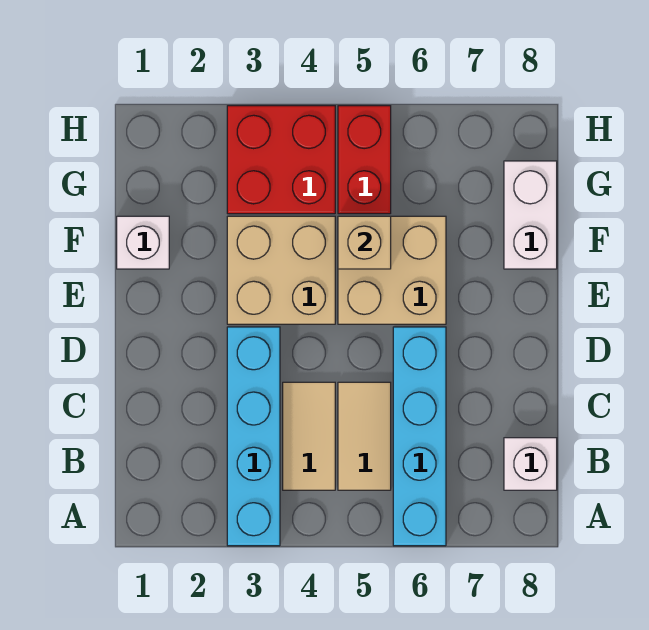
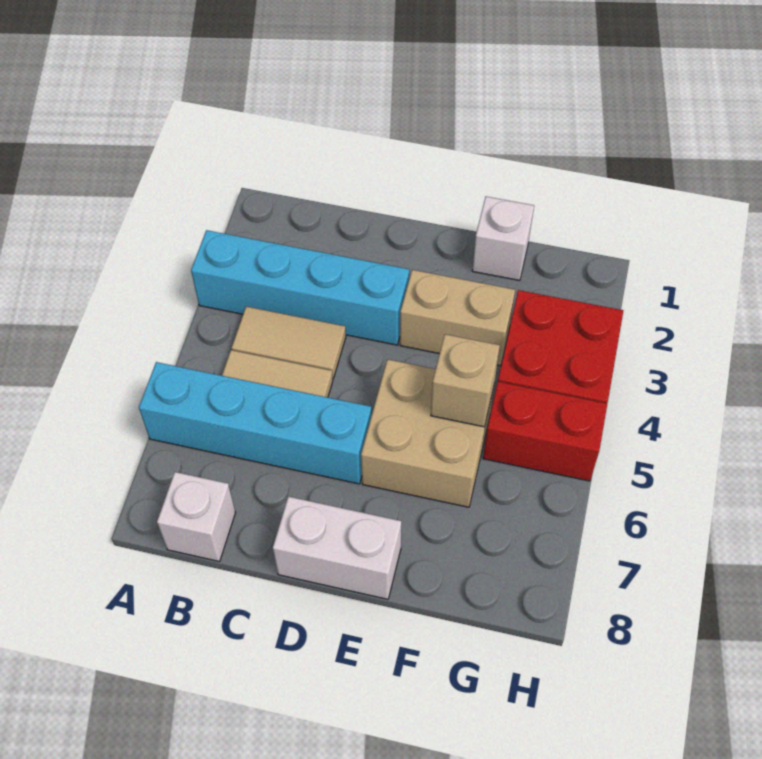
tan 2x2 brick [227,216,335,324] -> tan 1x2 brick [400,270,515,366]
white 1x2 brick [504,161,557,269] -> white 1x2 brick moved to [273,497,401,599]

